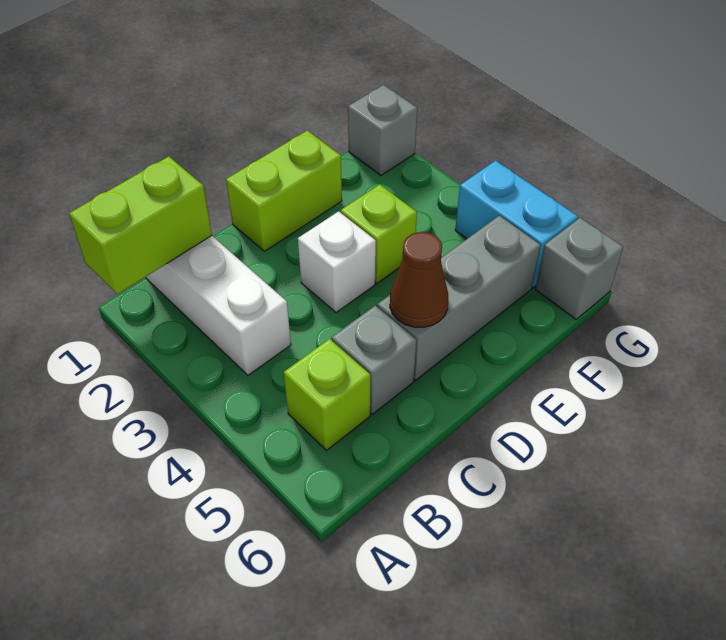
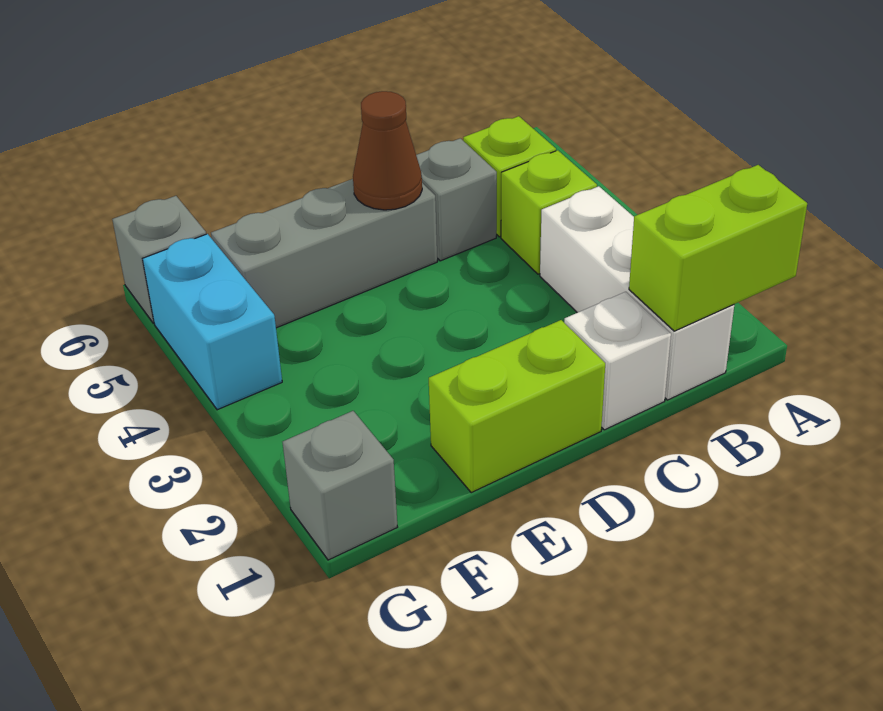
white 1x1 brick [298,211,376,313] -> white 1x1 brick moved to [564,292,671,430]
lime 1x1 brick [341,185,417,283] -> lime 1x1 brick moved to [501,150,597,274]

